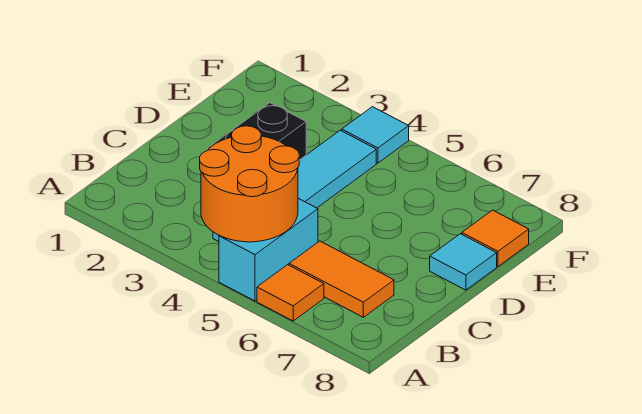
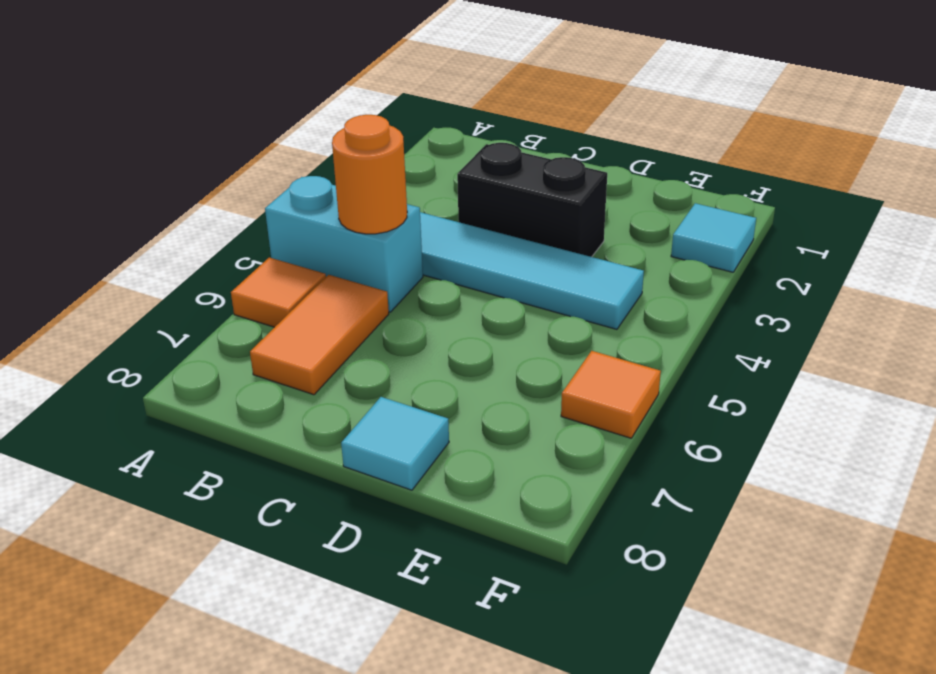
orange 2x2 round brick [200,126,299,242] -> orange 1x1 round brick [332,115,407,234]
orange 1x1 tile [462,210,529,266] -> orange 1x1 tile moved to [561,351,661,438]
cyan 1x1 tile [342,107,409,163] -> cyan 1x1 tile moved to [671,203,756,272]

